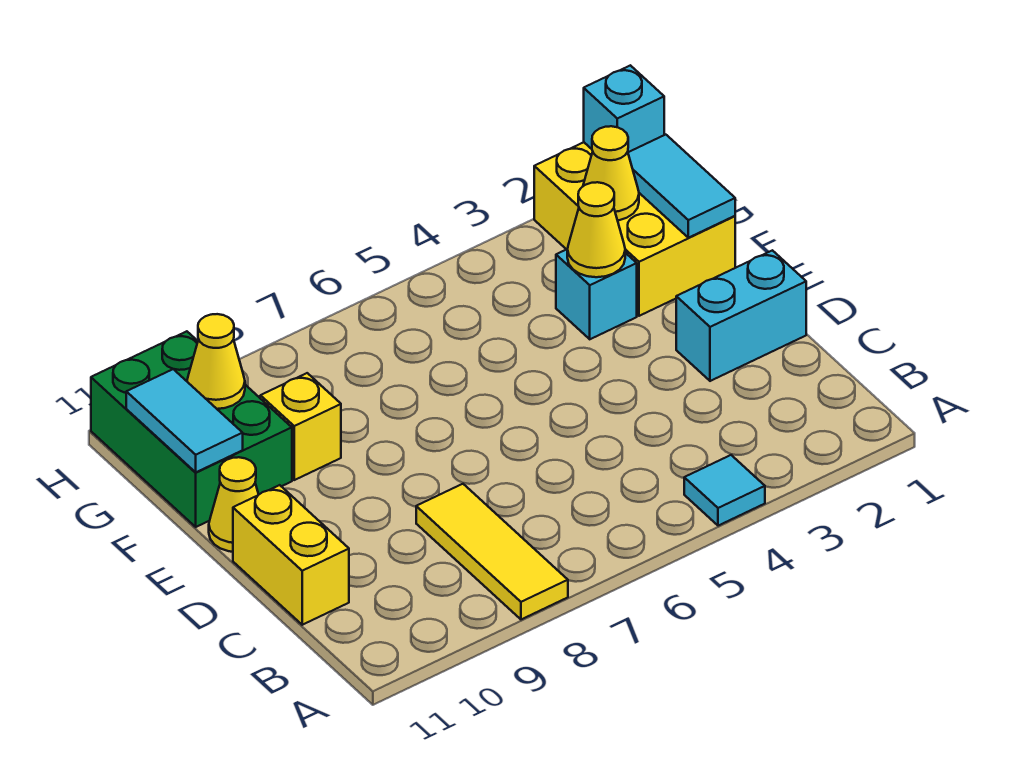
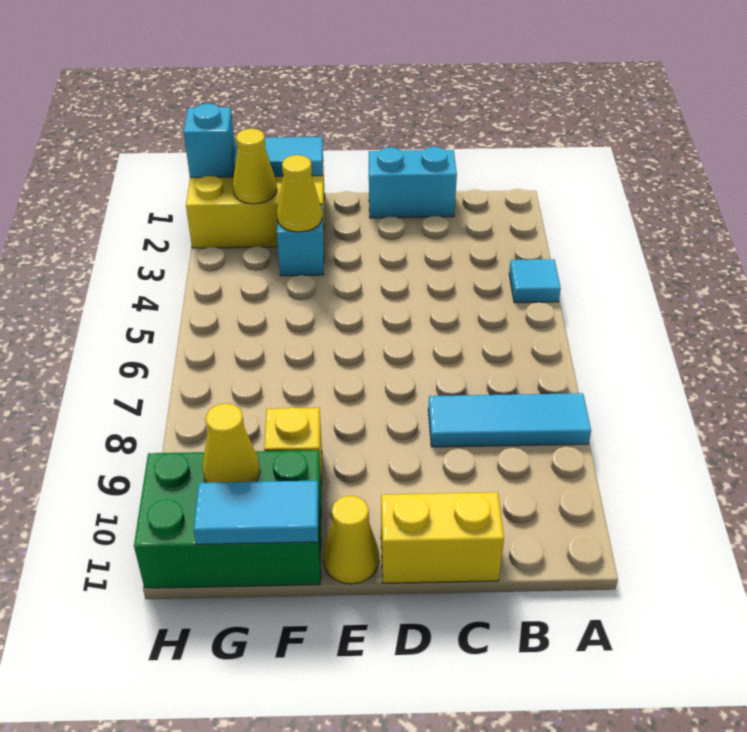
yellow 1x3 tile [416,484,568,619] -> cyan 1x3 tile [428,393,591,447]
cyan 1x2 brick [676,250,806,381] -> cyan 1x2 brick turned to [369,147,457,218]

